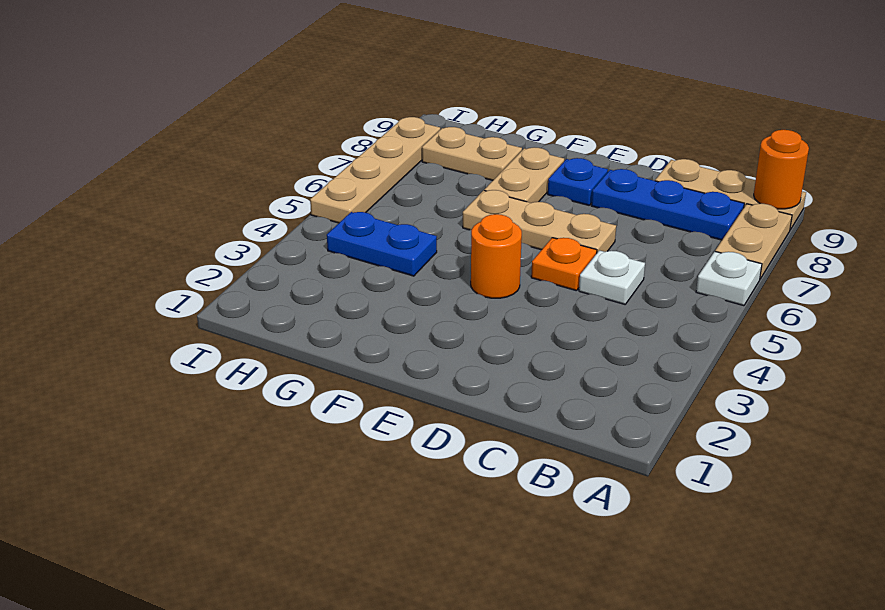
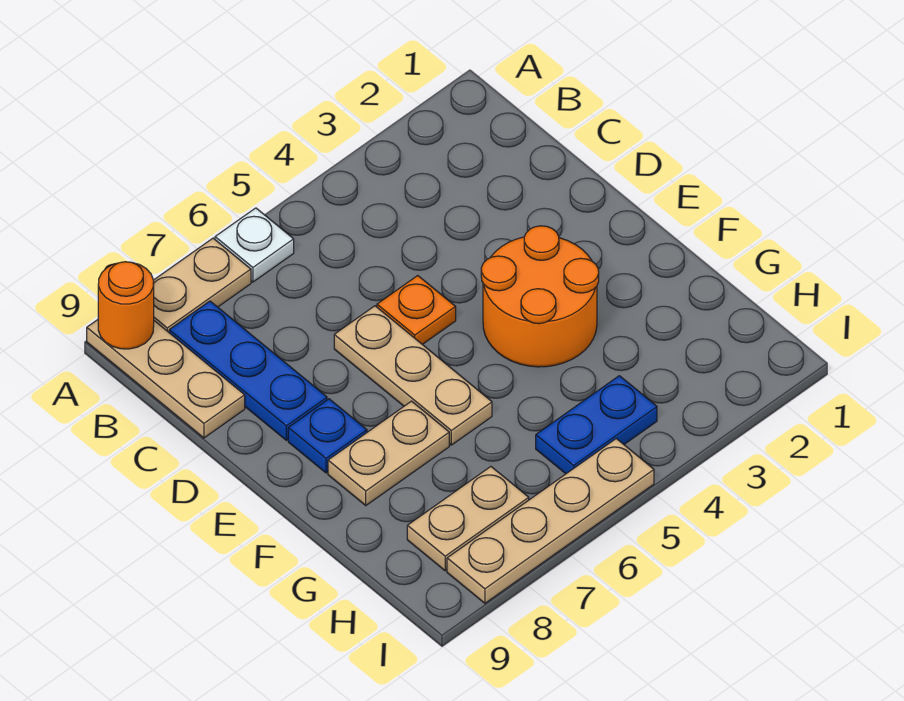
white 1x1 plate [579,250,645,304] -> none
orange 1x1 round brick [471,214,522,298] -> orange 2x2 round brick [481,226,599,367]
blue 1x2 plate [327,212,437,276] -> blue 1x2 plate turned to [536,376,657,474]
tan 1x2 plate [422,127,522,180] -> tan 1x2 plate turned to [407,467,529,571]

